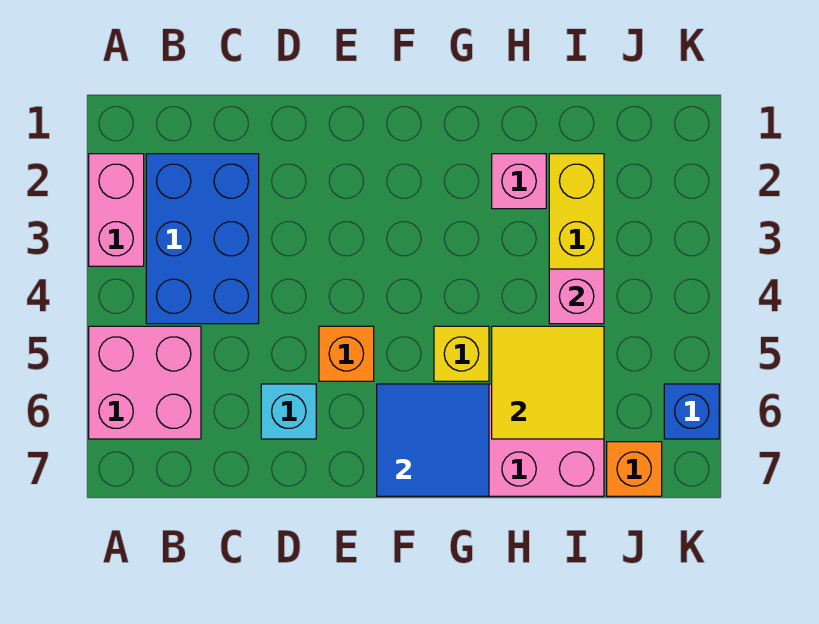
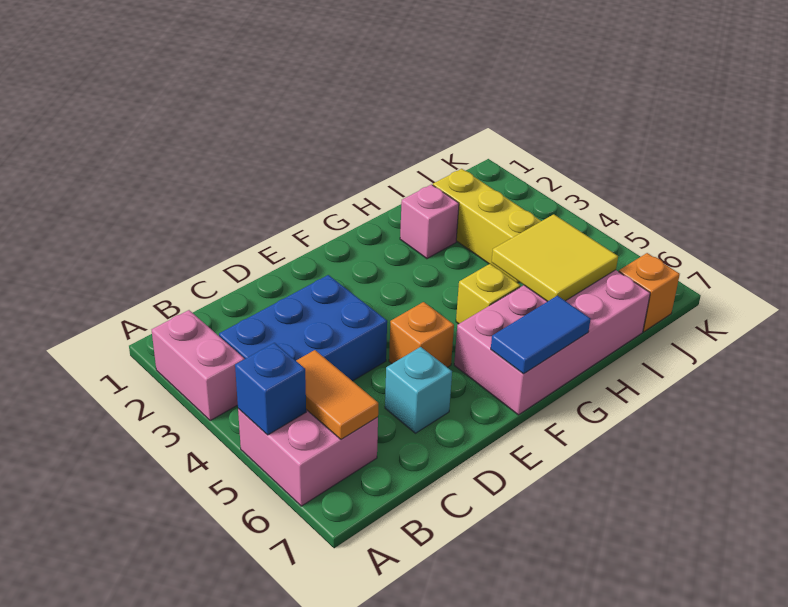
blue 2x3 brick [146,154,259,324] -> blue 2x3 brick turned to [219,275,387,381]
none -> orange 1x2 tile [296,350,378,439]
blue 2x2 tile [377,384,489,496] -> blue 1x2 tile [491,296,591,374]
pink 1x1 brick [549,269,604,324] -> none
blue 1x1 brick [664,384,719,439] -> blue 1x1 brick moved to [235,343,306,435]

